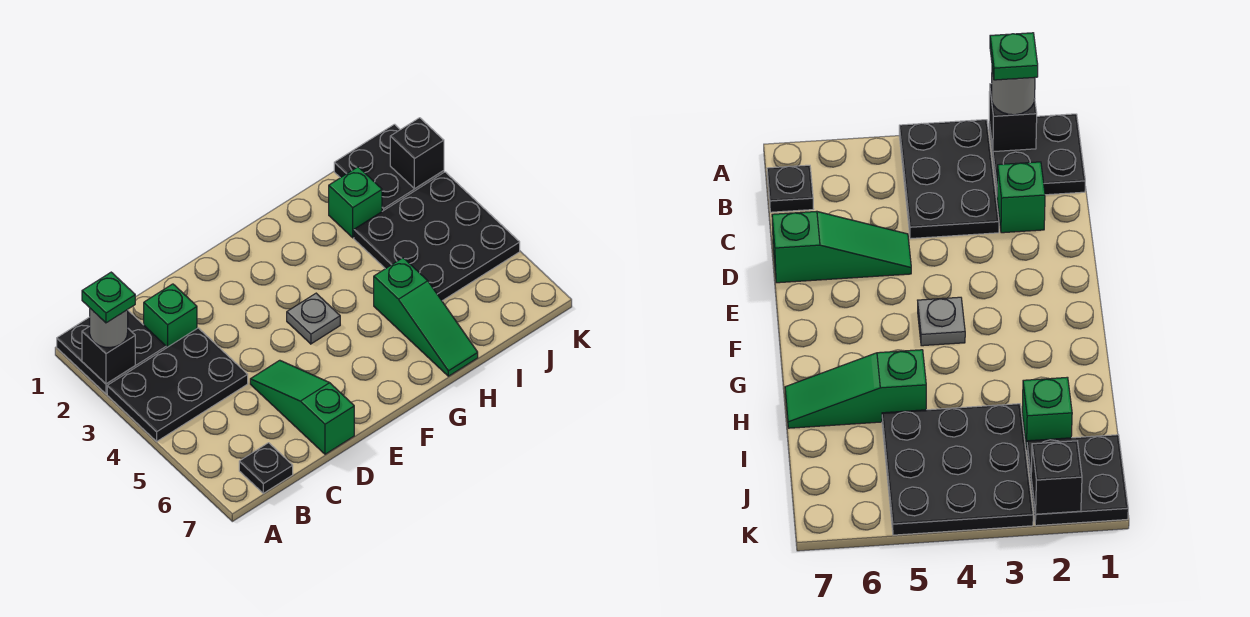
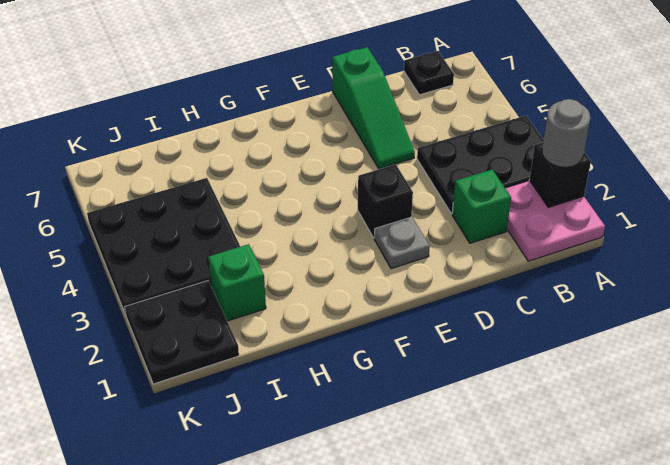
black 2x2 plate [57,311,166,394] -> pink 2x2 plate [505,180,605,261]
green 1x1 plate [82,272,135,323] -> none
grey 1x1 plate [287,293,340,344] -> grey 1x1 plate moved to [374,217,430,269]
green 1x3 slope [374,258,478,376] -> none
black 1x1 brick [390,118,444,189] -> black 1x1 brick moved to [358,164,413,238]

